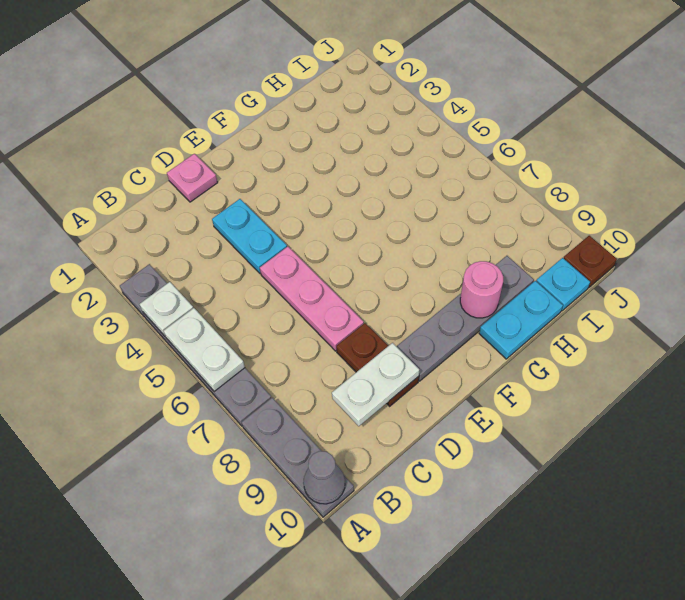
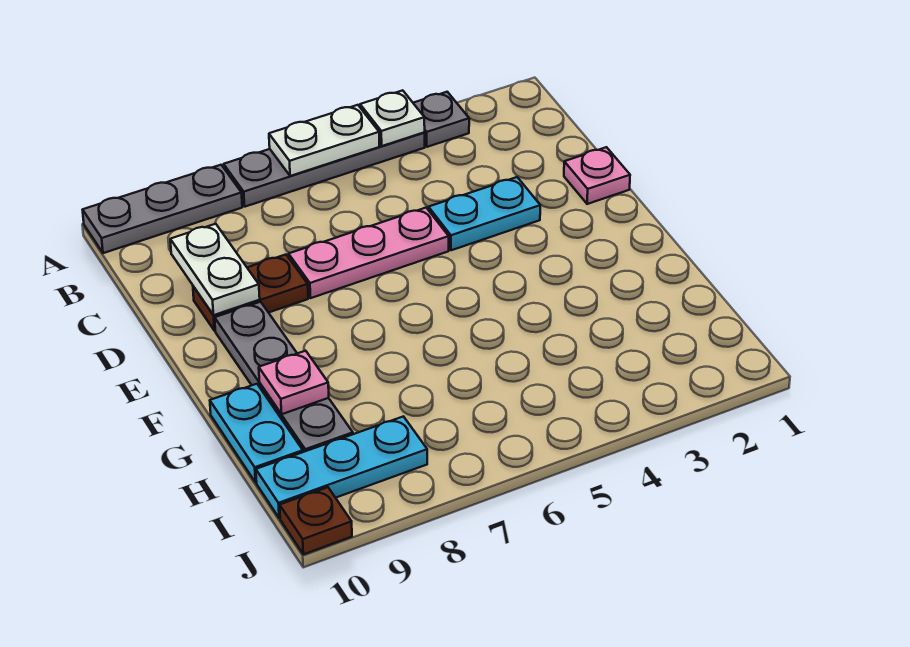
grey 1x1 cone [303,451,345,504] -> none
pink 1x1 round brick [460,261,503,318] -> pink 1x1 plate [259,351,329,414]
cyan 1x1 plate [536,258,590,311] -> cyan 1x3 plate [256,416,427,518]

